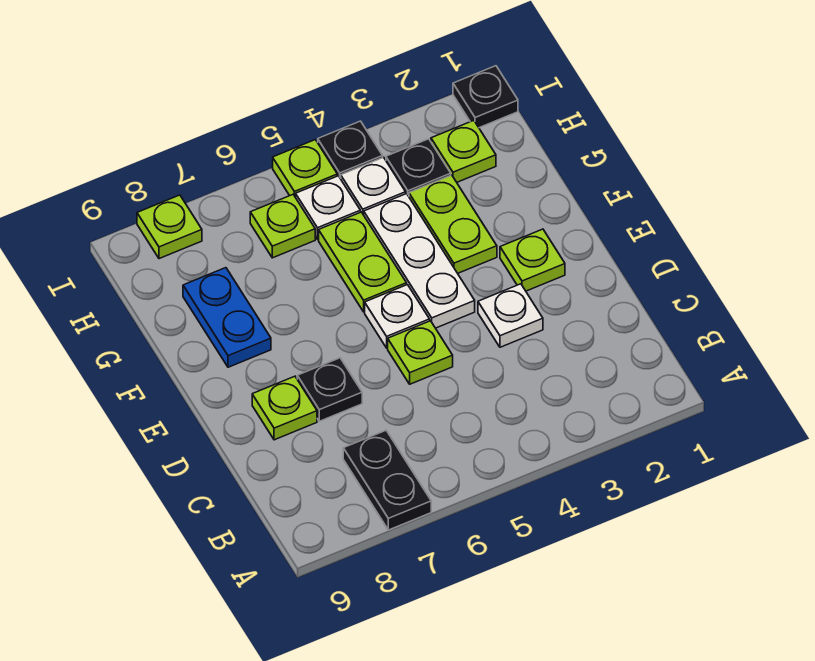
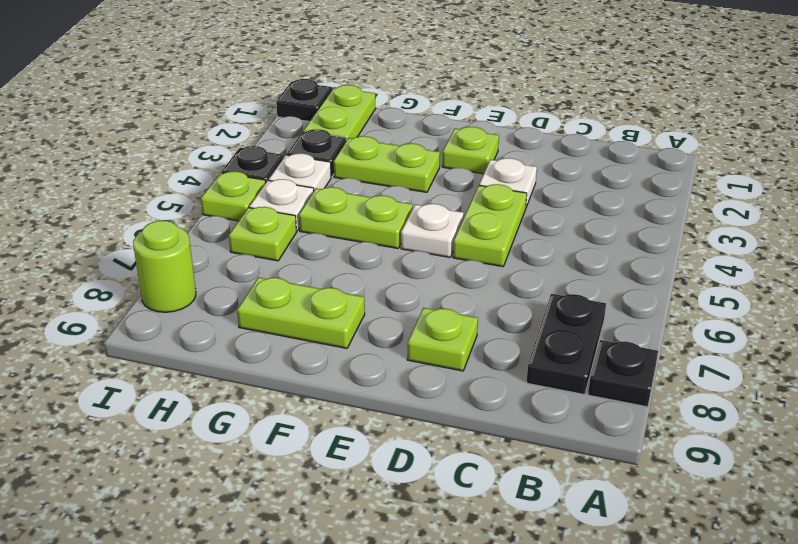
black 1x2 plate [343,431,431,530] -> black 1x2 plate turned to [526,294,606,395]
lime 1x1 plate [388,321,453,384] -> lime 1x2 plate [453,184,527,267]
black 1x1 plate [297,358,362,421] -> black 1x1 plate moved to [588,340,658,407]
white 1x3 plate [364,194,475,328] -> none
blue 1x2 plate [183,268,271,367] -> lime 1x2 plate [237,277,365,348]
lime 1x1 plate [431,120,496,182] -> lime 1x2 plate [304,85,376,141]
lime 1x1 plate [137,195,202,259] -> lime 1x1 round brick [133,221,196,312]

